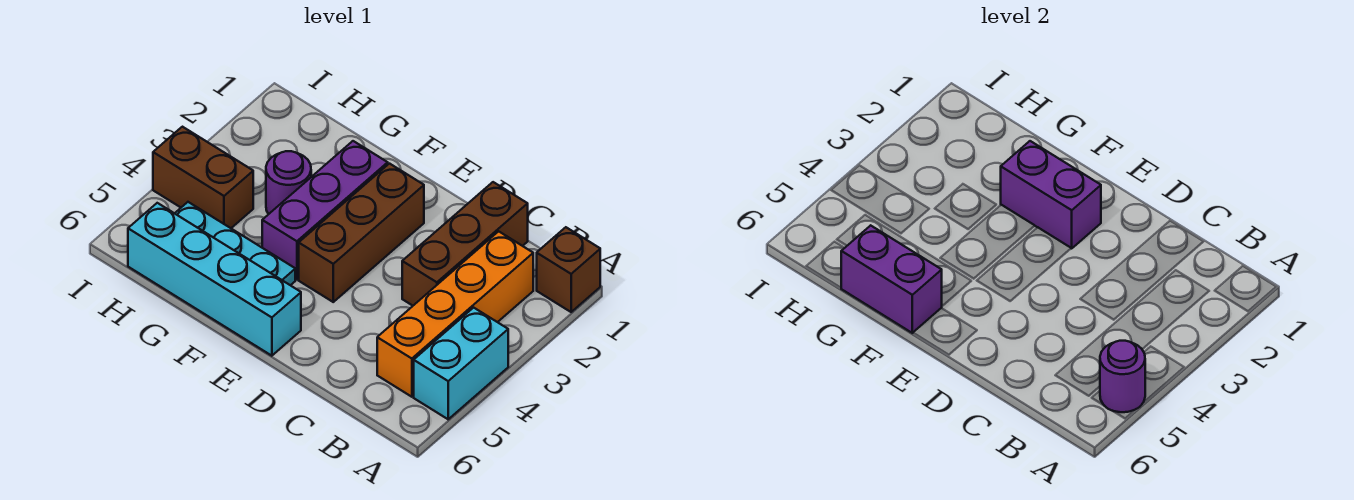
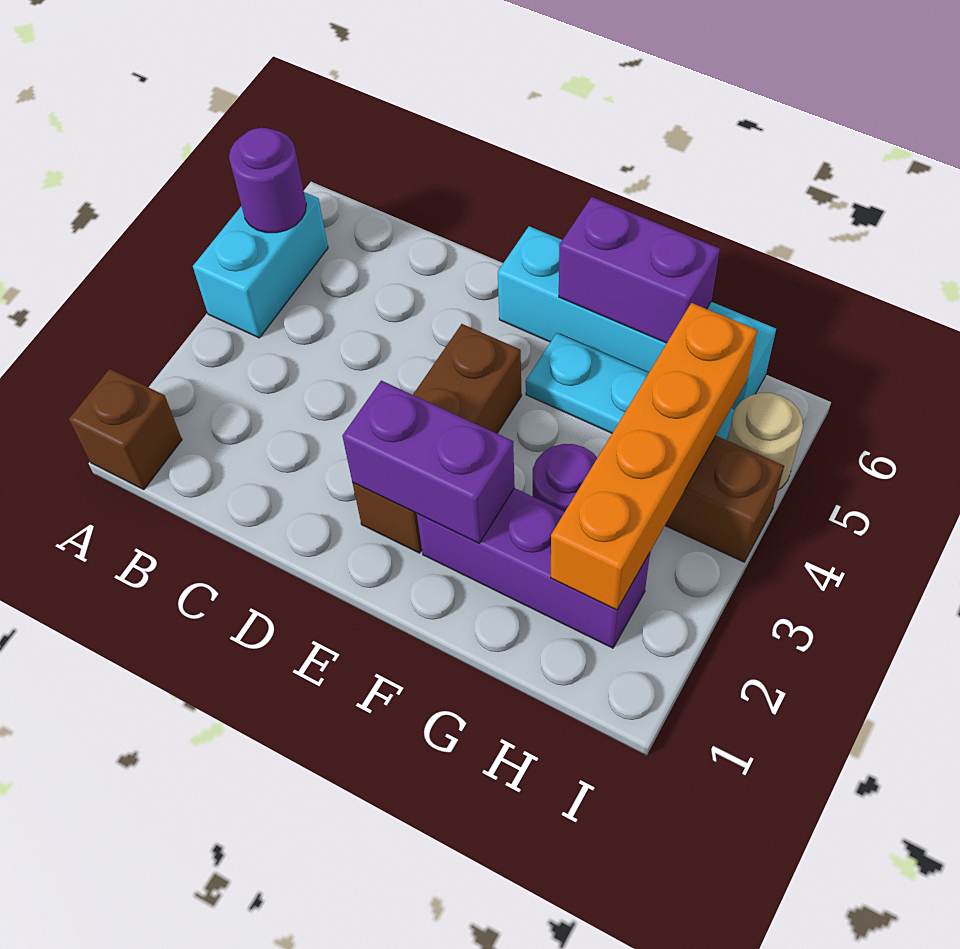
orange 1x4 brick [377,231,533,397] -> orange 1x4 brick moved to [551,303,757,610]
brown 1x3 brick [402,182,528,306] -> none
purple 1x3 brick [262,141,388,279] -> purple 1x3 brick turned to [417,488,650,648]
none -> tan 1x1 round brick [728,393,803,490]

